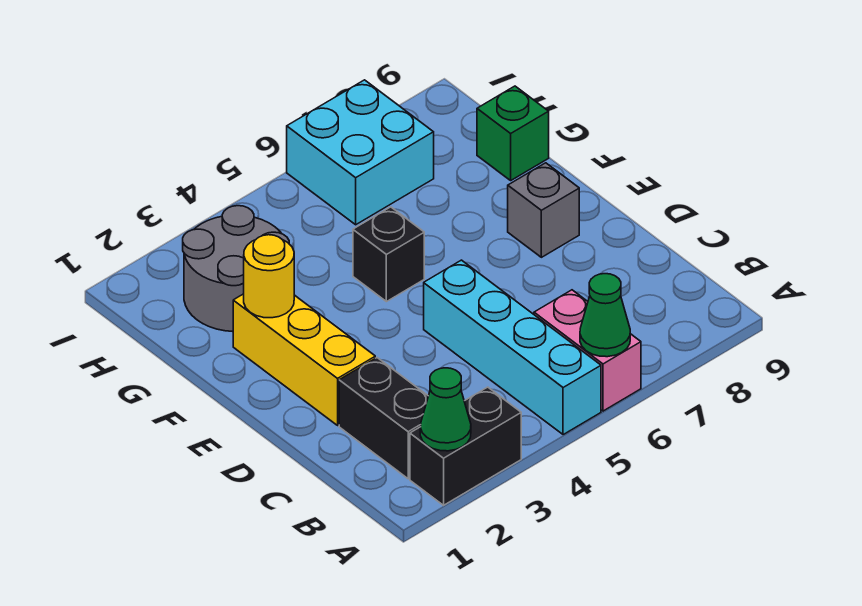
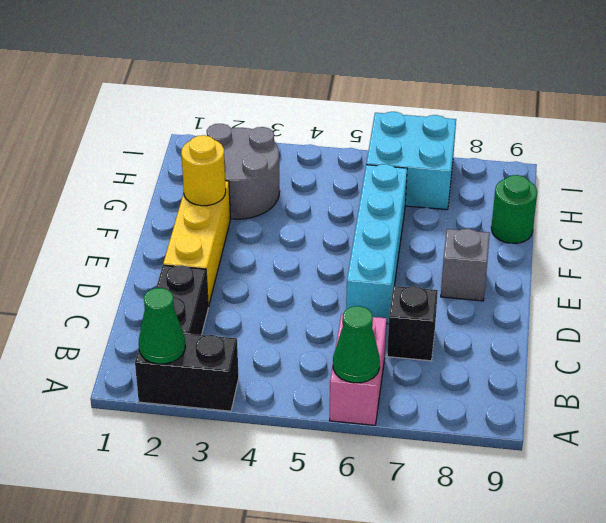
cyan 1x4 brick [424,260,601,435] -> cyan 1x4 brick moved to [346,164,407,324]
black 1x1 brick [353,207,424,302] -> black 1x1 brick moved to [387,286,438,361]
green 1x1 brick [477,86,549,180] -> green 1x1 round brick [491,175,537,243]

